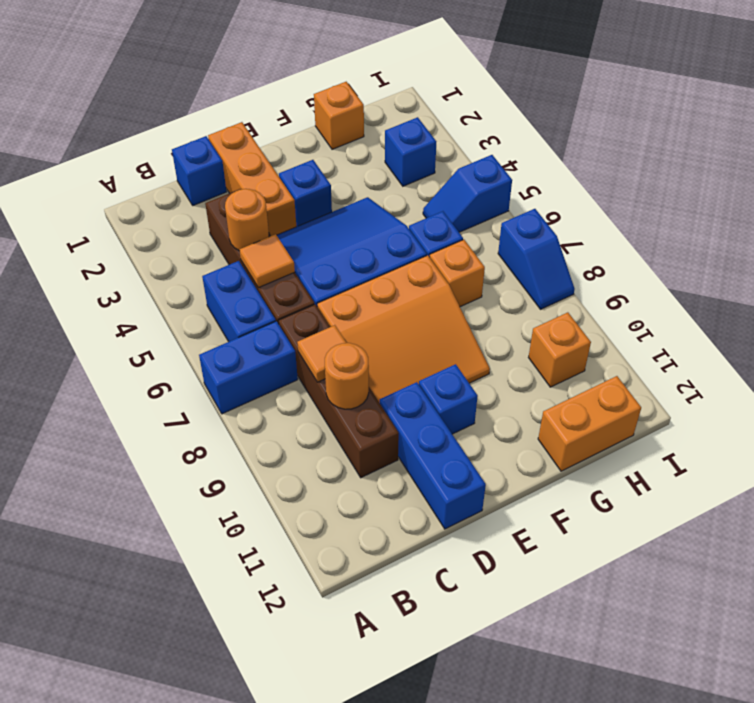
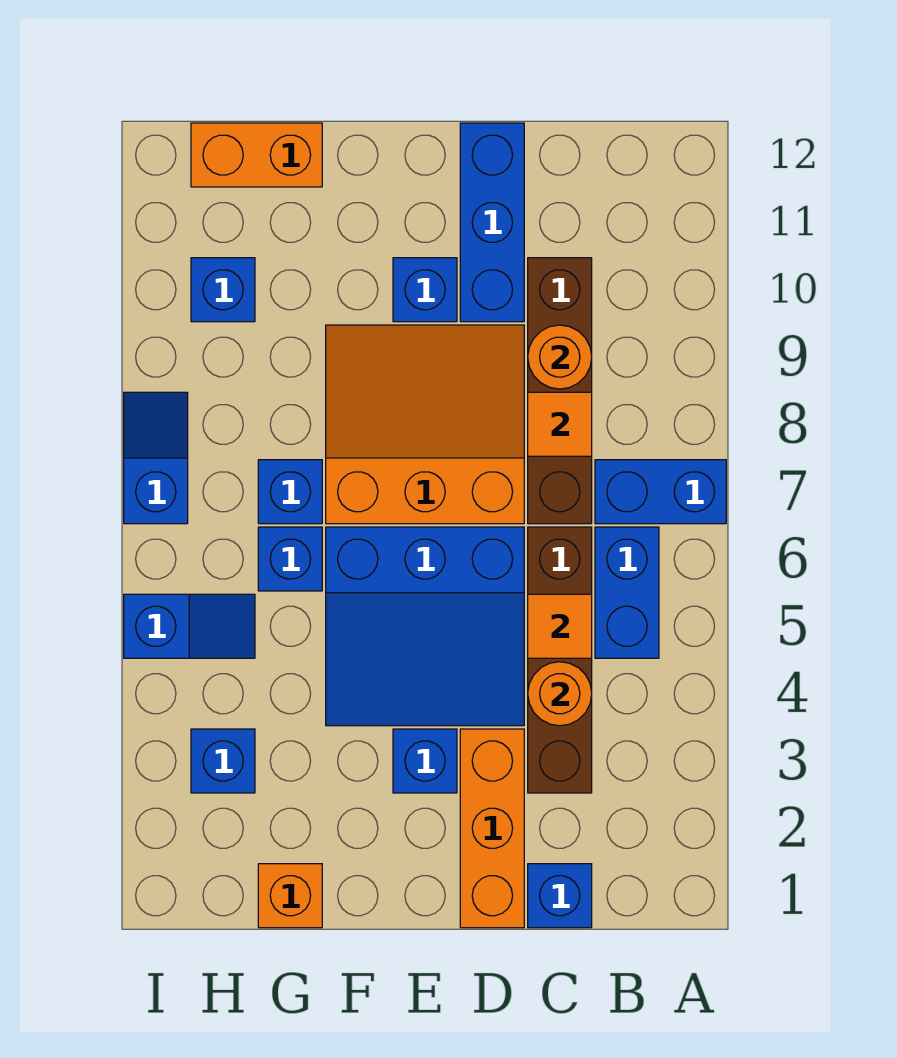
orange 1x1 brick [430,240,485,307] -> blue 1x1 brick [258,460,322,524]
orange 1x1 brick [529,312,591,387] -> blue 1x1 brick [191,258,255,322]

